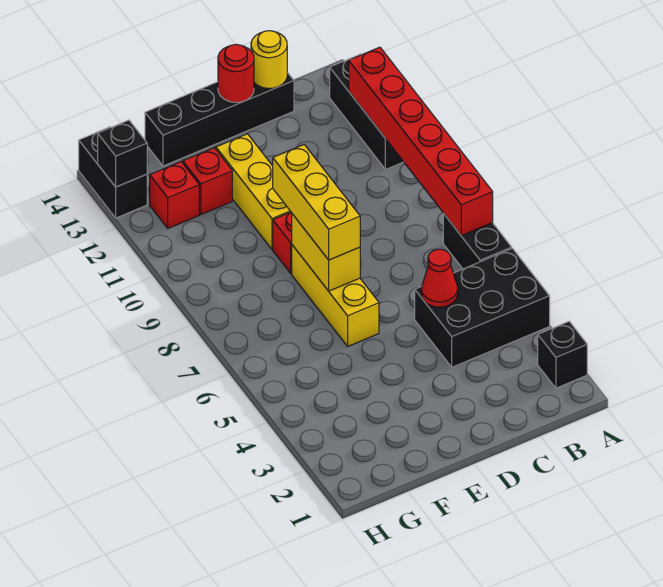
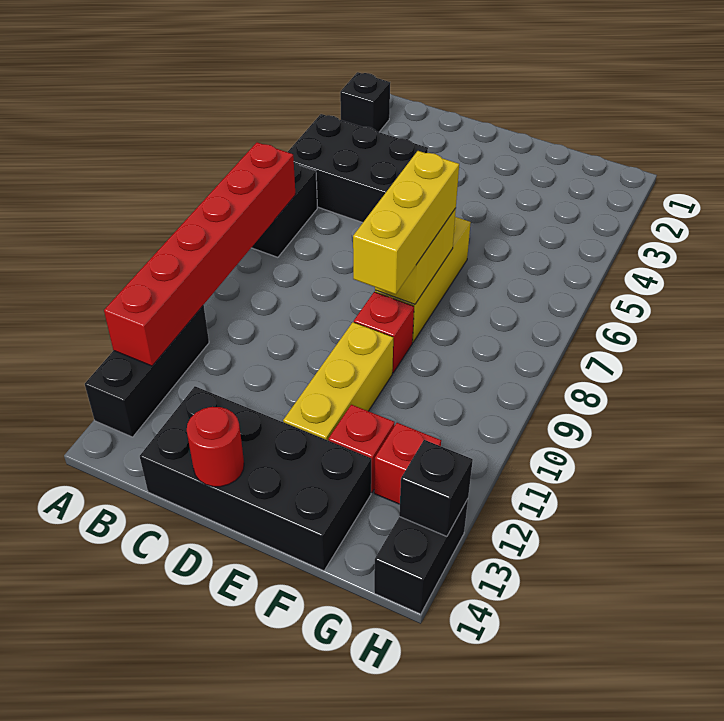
red 1x1 cone [421,249,458,307] -> none
black 1x4 brick [145,72,294,166] -> black 2x4 brick [140,386,371,571]
yellow 1x1 round brick [251,31,287,88] -> none

